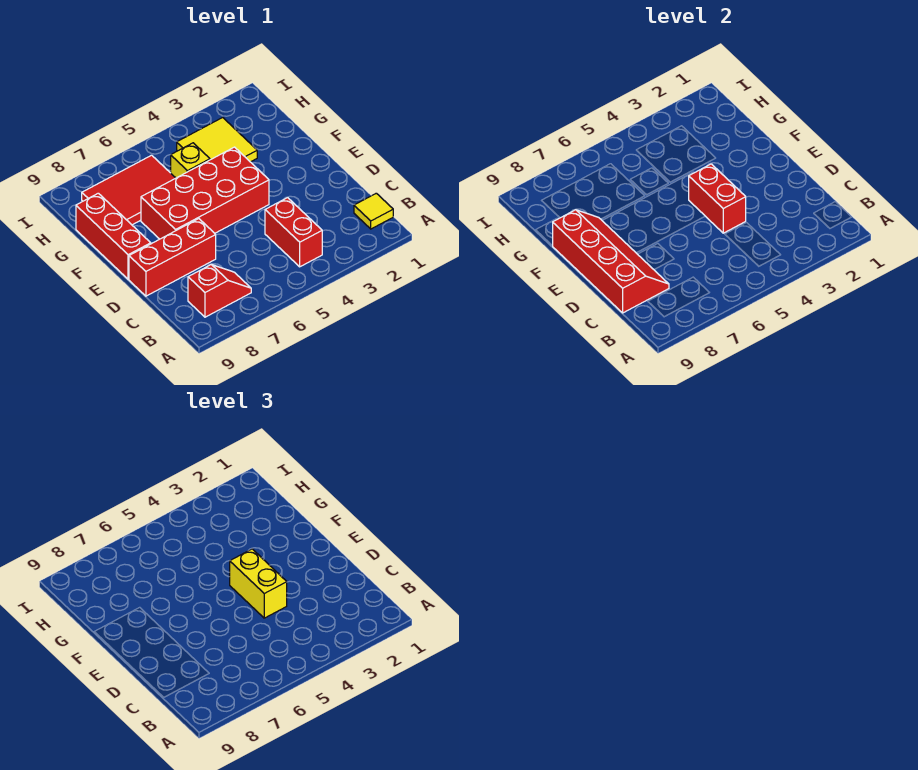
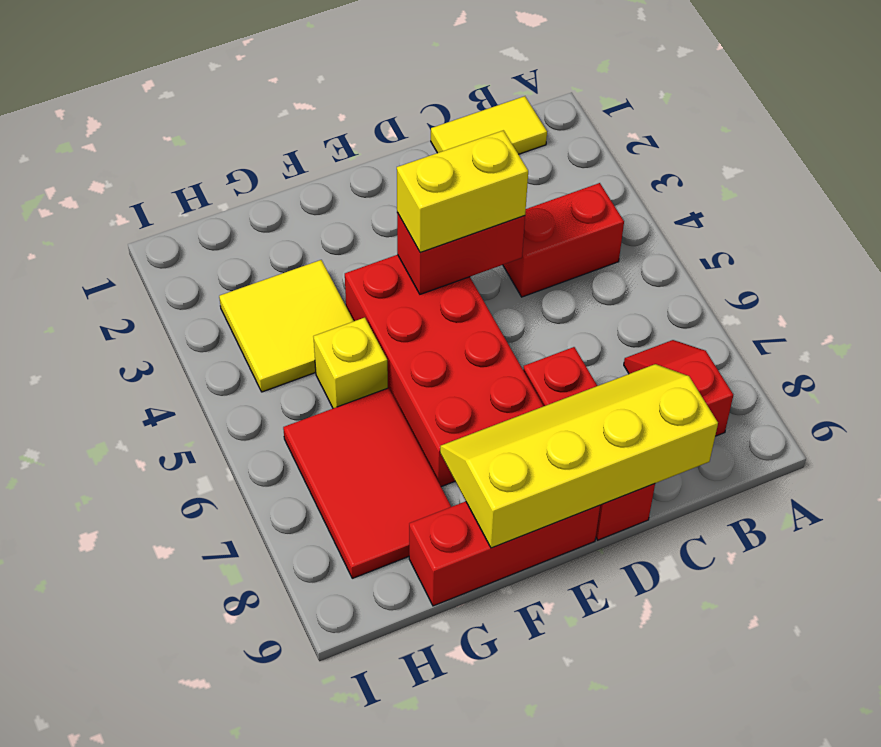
yellow 1x1 tile [354,193,393,229] -> yellow 1x2 tile [431,96,547,154]
red 2x4 slope [553,210,669,313] -> yellow 2x4 slope [440,364,718,548]

